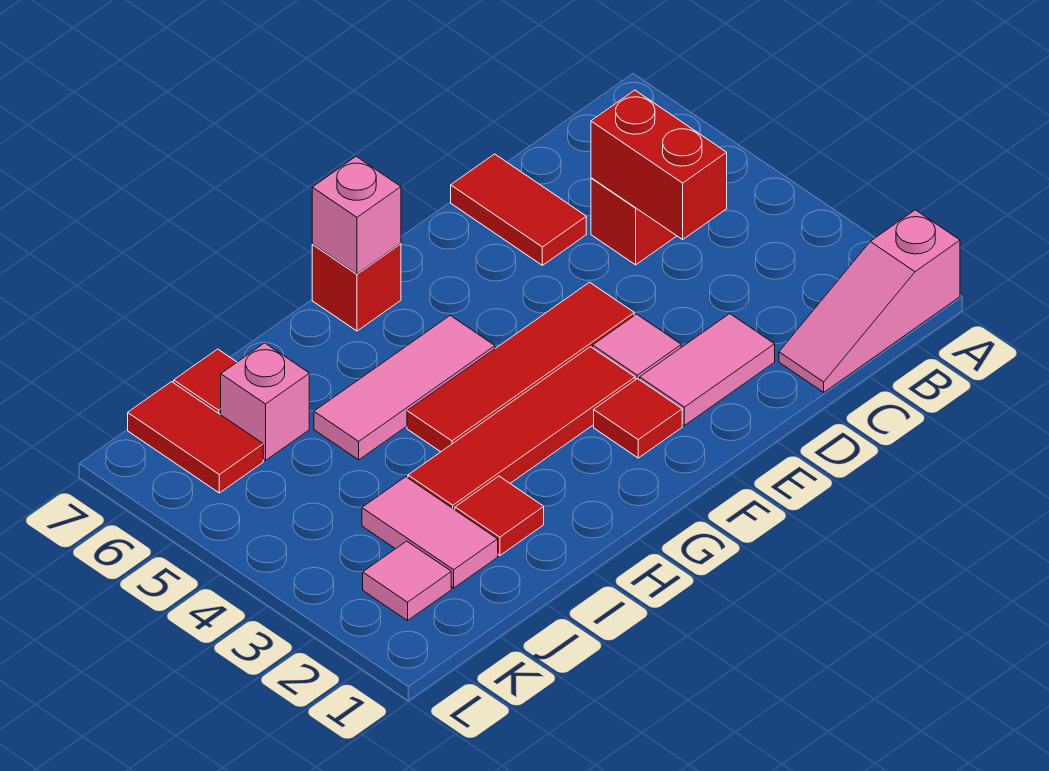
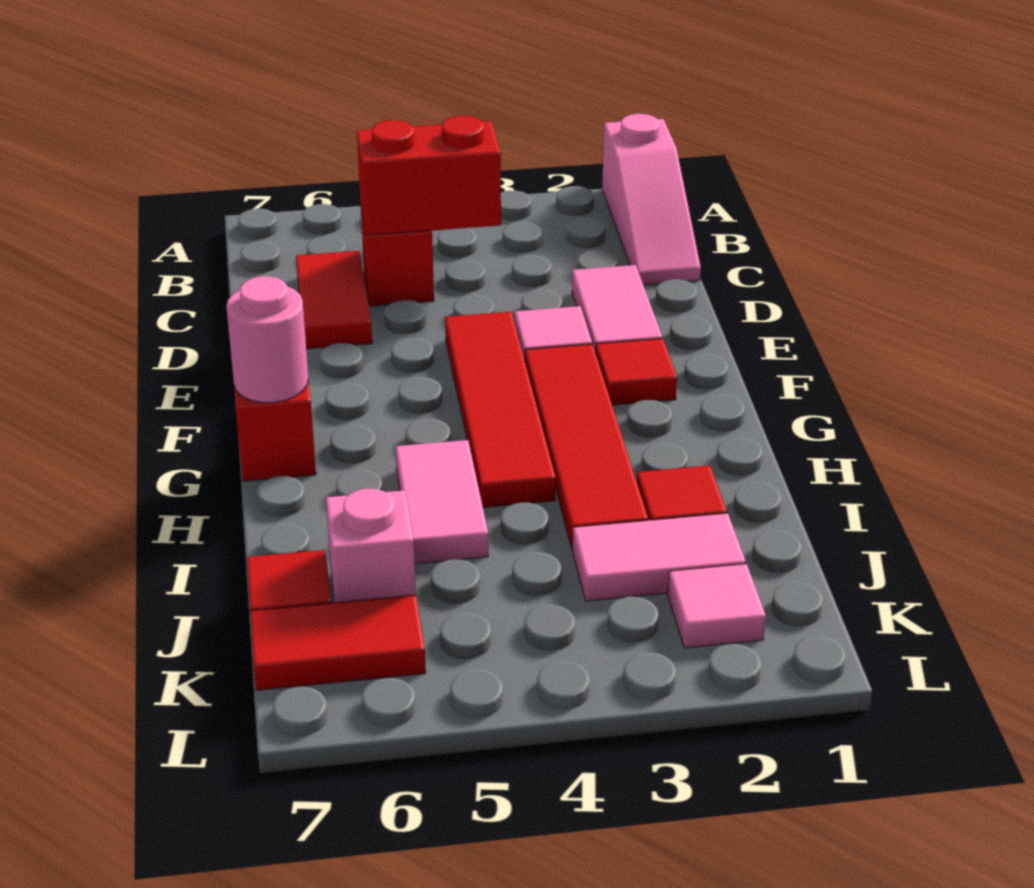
red 1x2 tile [451,154,586,265] -> red 1x2 tile turned to [296,251,372,349]
pink 1x3 tile [314,315,495,460] -> pink 1x2 tile [396,440,488,564]
pink 1x1 brick [312,156,401,274] -> pink 1x1 round brick [226,276,308,403]

